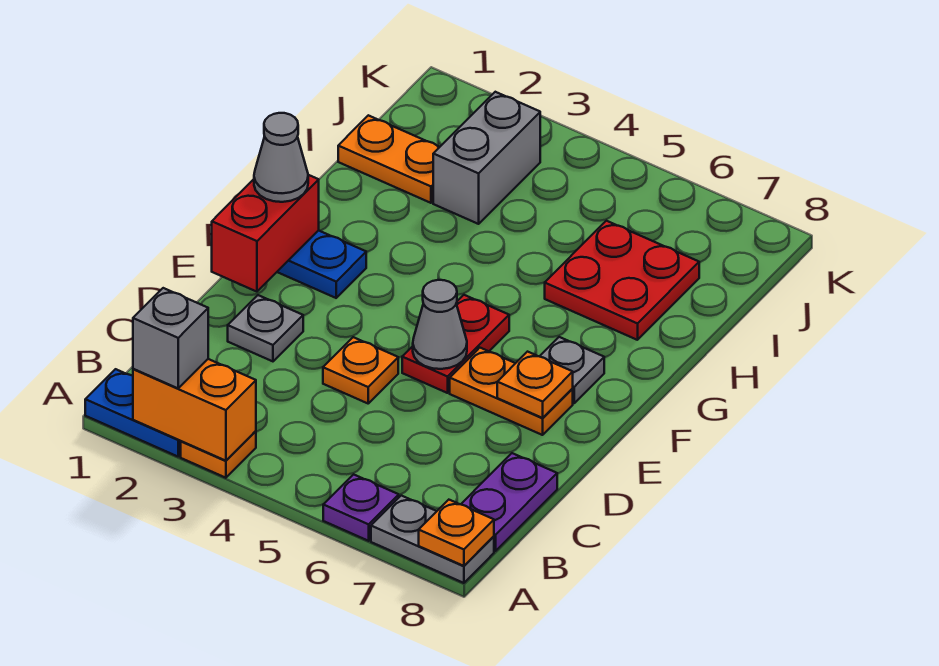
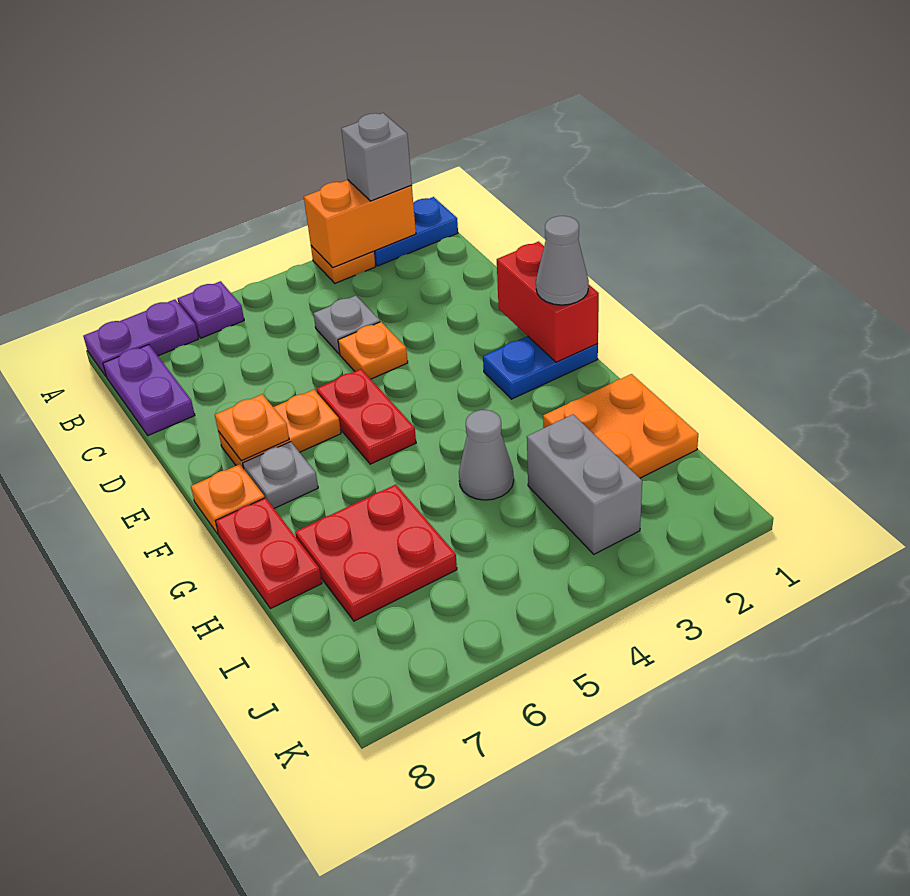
grey 1x2 plate [371,496,494,583] -> purple 1x2 plate [83,299,198,376]
orange 1x1 plate [419,500,494,566] -> orange 1x1 plate moved to [191,464,265,534]
grey 1x1 plate [228,295,303,361] -> grey 1x1 plate moved to [313,296,380,354]
grey 1x1 cone [413,280,467,369] -> grey 1x1 cone moved to [459,410,514,500]
none -> red 1x2 plate [216,498,322,609]
orange 1x2 plate [338,115,439,203] -> orange 2x2 plate [543,374,698,478]

